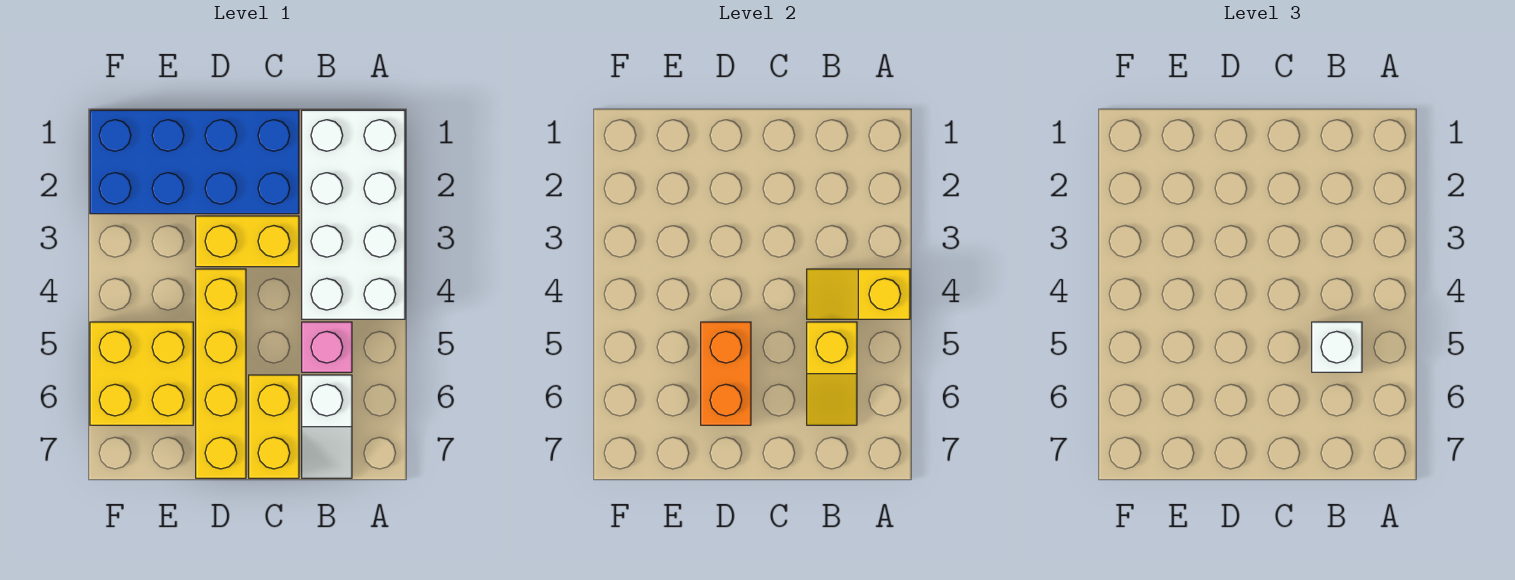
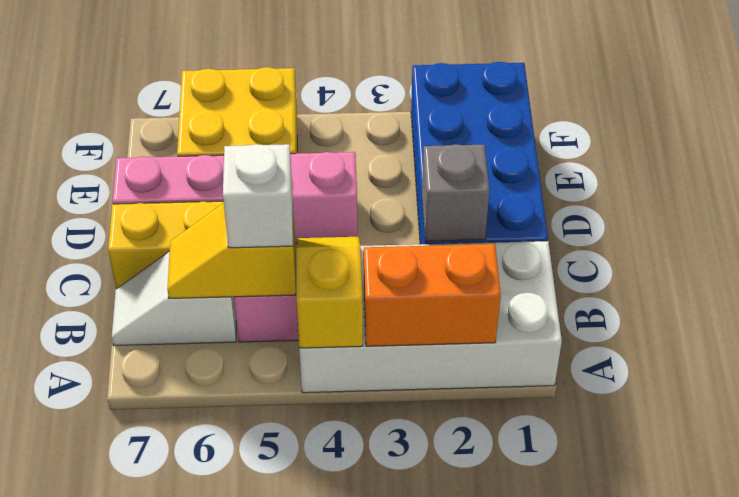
none -> grey 1x1 brick [422,144,490,241]
yellow 1x2 brick [196,216,299,267] -> none
yellow 1x4 brick [196,269,246,478] -> pink 1x4 brick [113,152,357,243]
orange 1x2 brick [701,322,751,425] -> orange 1x2 brick moved to [364,244,501,346]

